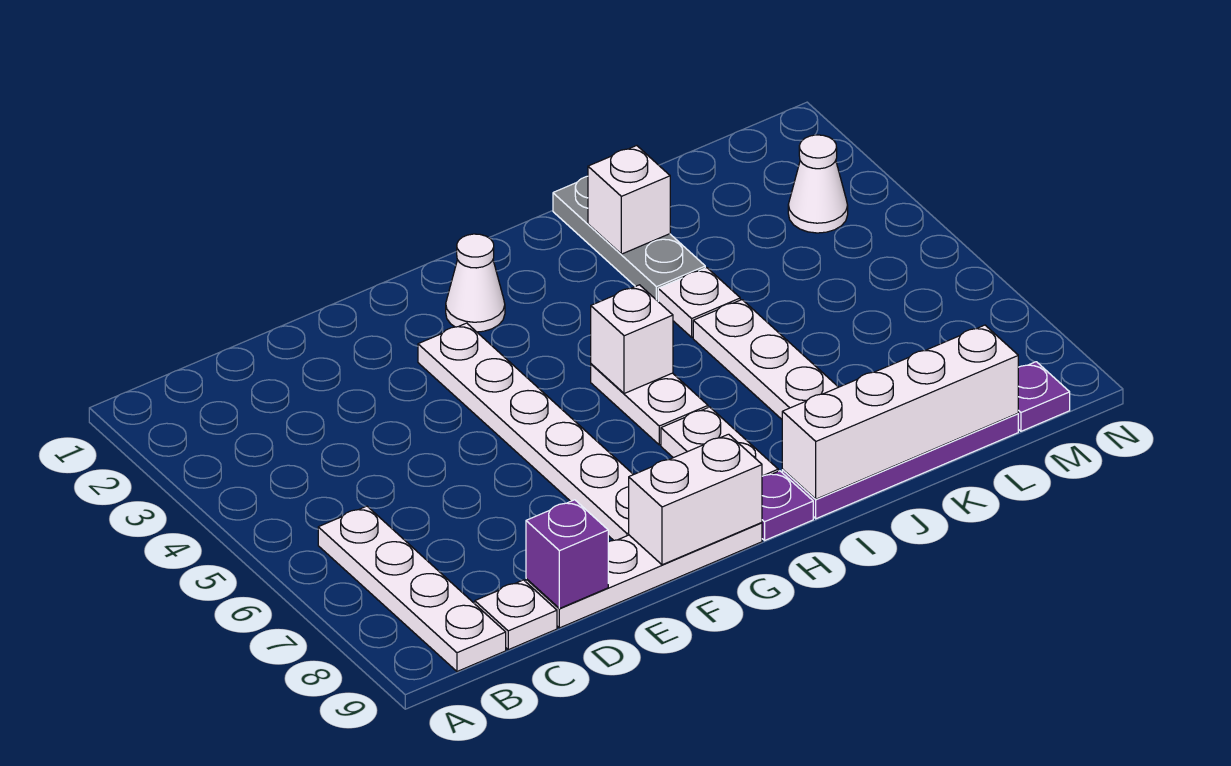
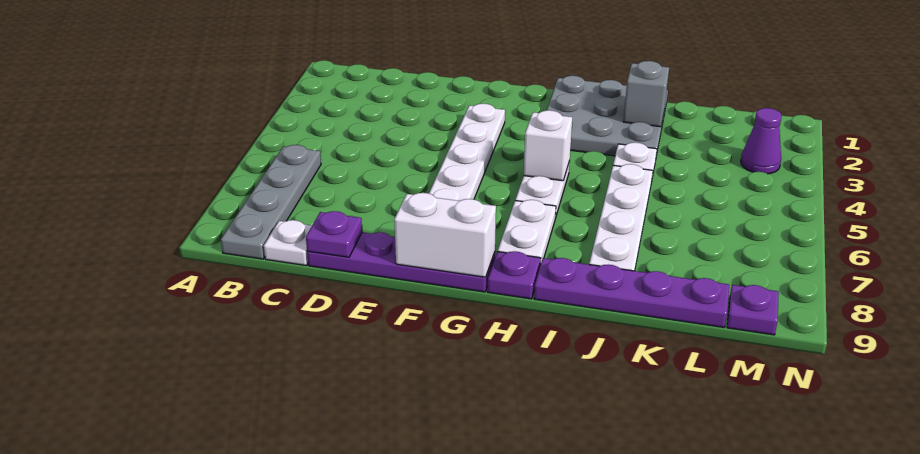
white 1x4 plate [318,506,506,671] -> grey 1x4 plate [221,145,321,259]
white 1x4 plate [526,523,762,628] -> purple 1x4 plate [307,232,495,292]
purple 1x1 brick [526,500,608,608] -> purple 1x1 plate [306,211,362,257]
white 1x1 cone [446,234,505,332] -> none
white 1x4 brick [782,325,1018,499] -> none
grey 1x3 plate [553,176,705,301] -> grey 3x3 plate [547,76,668,156]
white 1x1 brick [588,146,670,254] -> grey 1x1 brick [623,61,669,127]
white 1x1 cone [788,135,848,233] -> purple 1x1 cone [741,108,782,174]

